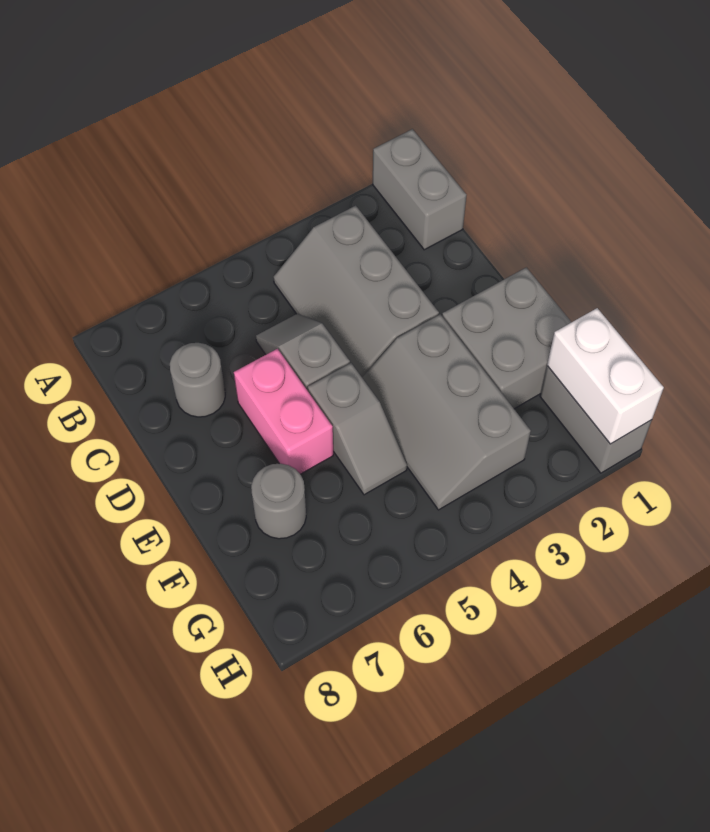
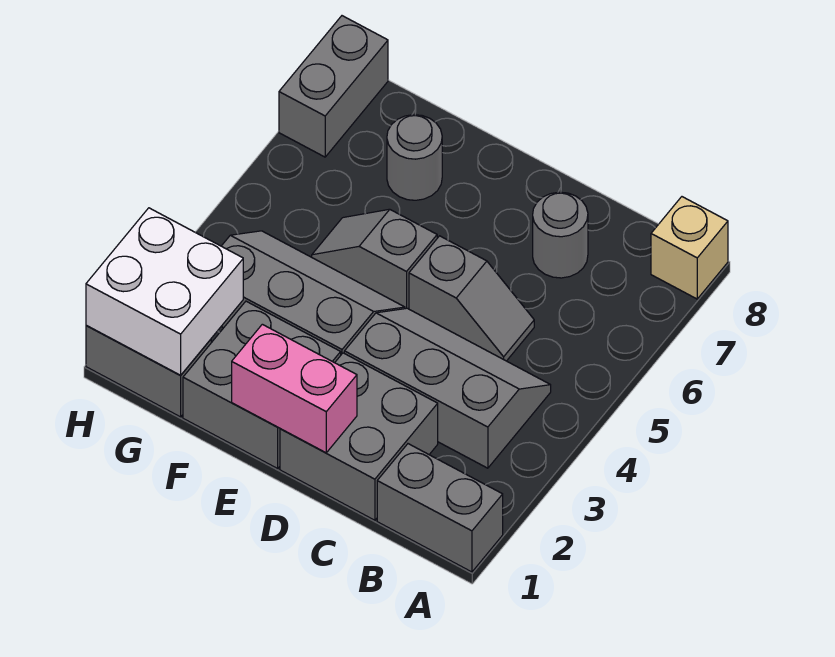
none -> tan 1x1 brick [651,197,728,299]
none -> grey 2x2 brick [280,353,438,520]
pink 1x2 brick [234,349,333,474] -> pink 1x2 brick moved to [232,324,357,453]
white 1x2 brick [547,308,664,444] -> white 2x2 brick [86,208,243,375]
none -> grey 1x2 brick [279,16,388,157]

